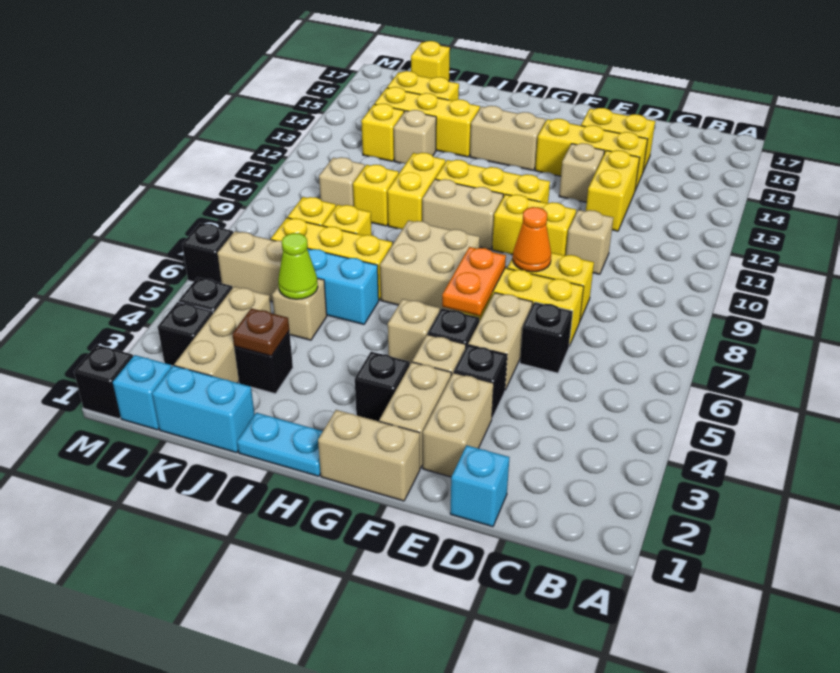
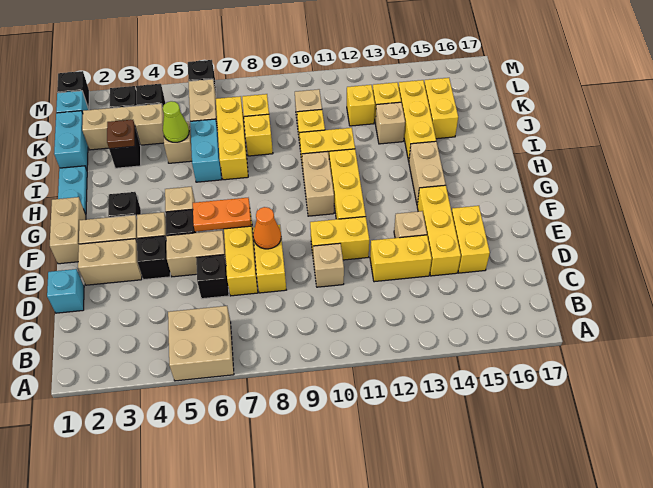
yellow 1x2 brick [492,194,576,256] -> yellow 1x2 brick turned to [310,217,369,261]
tan 2x2 brick [380,221,480,310] -> tan 2x2 brick moved to [168,306,234,381]
yellow 1x1 brick [411,41,450,81] -> yellow 1x1 brick moved to [347,85,375,126]

